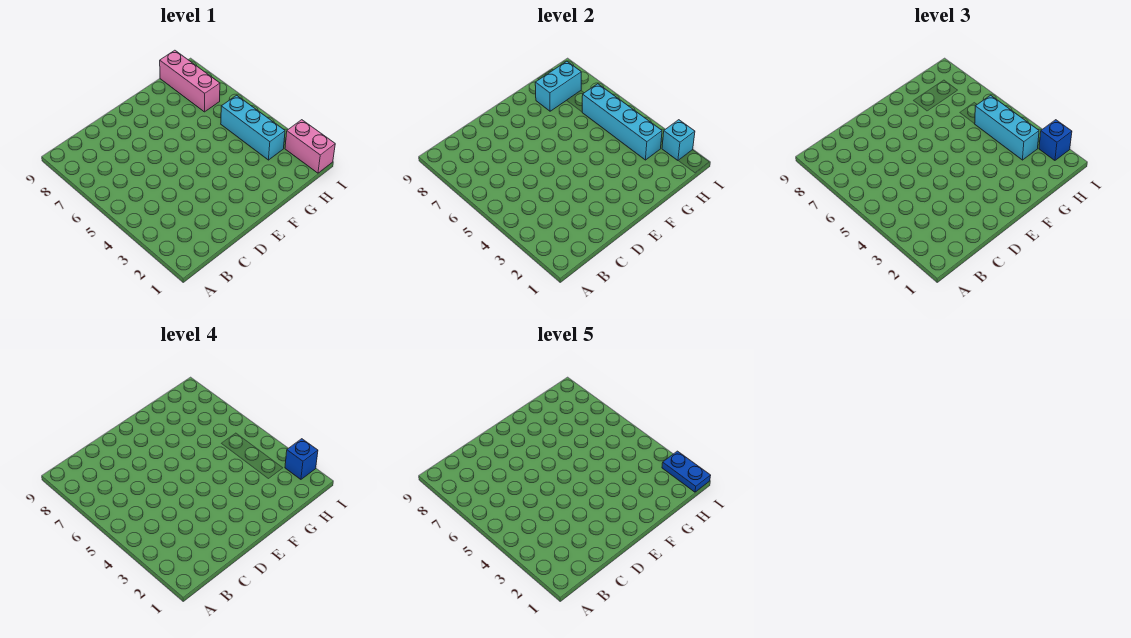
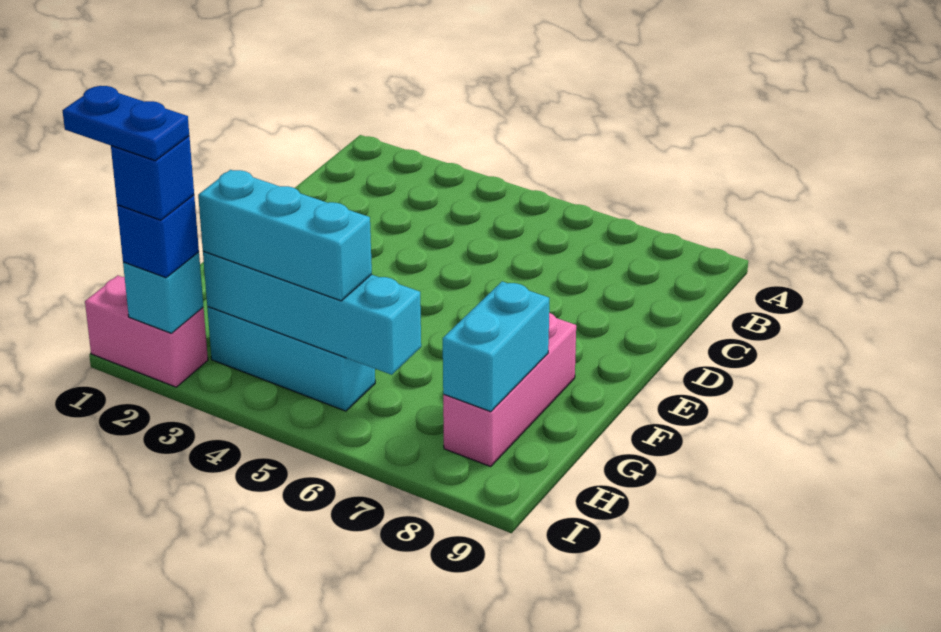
pink 1x3 brick [160,50,220,112] -> pink 1x3 brick turned to [443,313,576,467]

